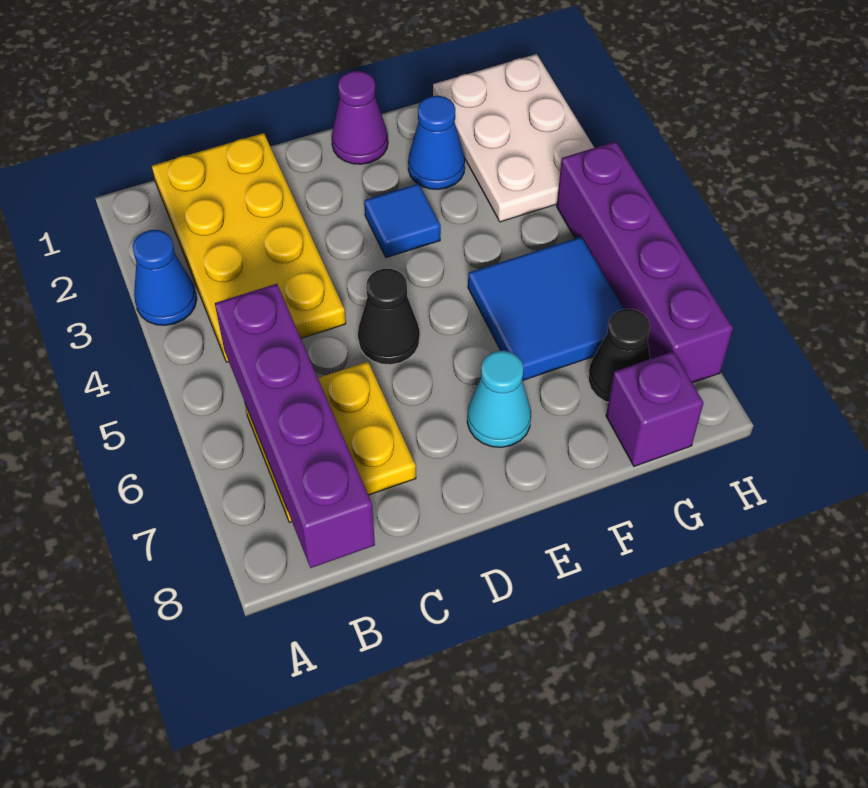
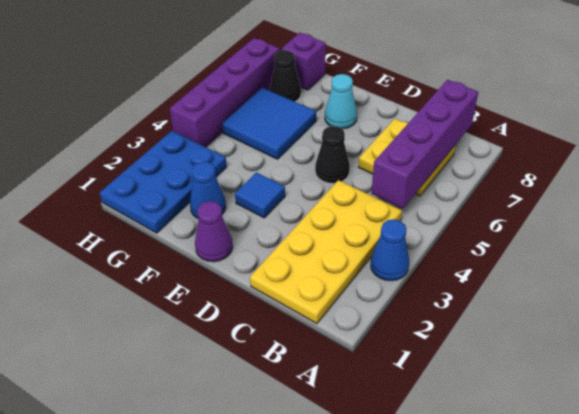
white 2x3 plate [433,54,594,222] -> blue 2x3 plate [100,131,227,233]

